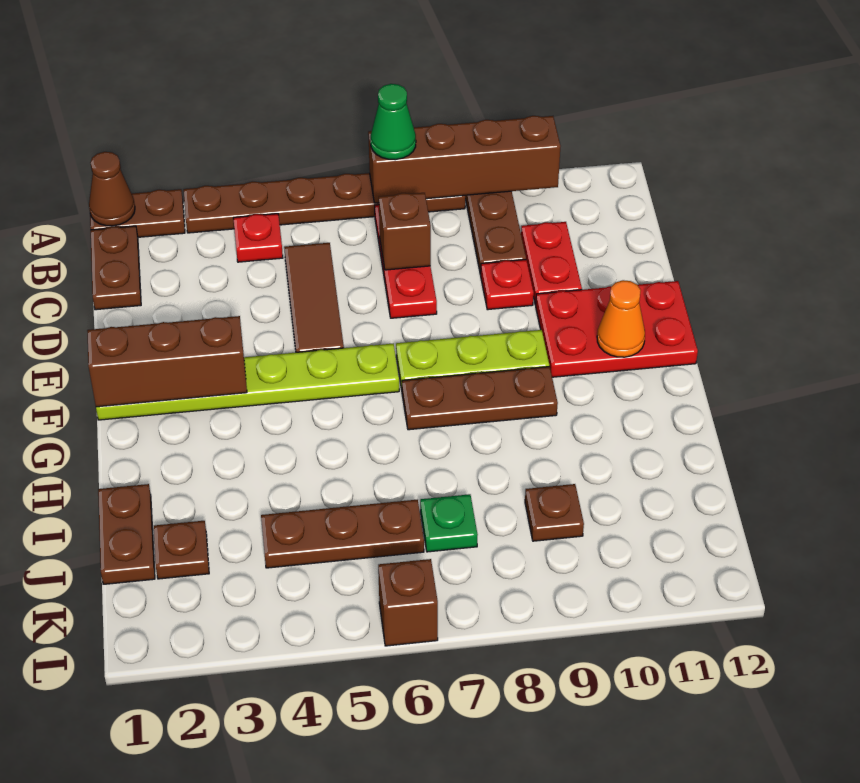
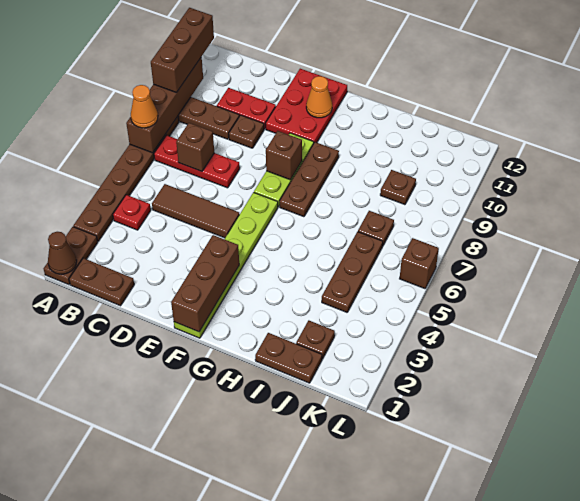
green 1x1 cone [371,84,416,160] -> orange 1x1 cone [131,85,158,128]
none -> brown 1x3 brick [151,8,214,93]
red 1x1 plate [481,260,534,310] -> brown 1x1 plate [229,115,264,148]
none -> brown 1x1 brick [266,131,302,180]
green 1x1 plate [420,494,478,552] -> brown 1x1 plate [358,211,394,246]

